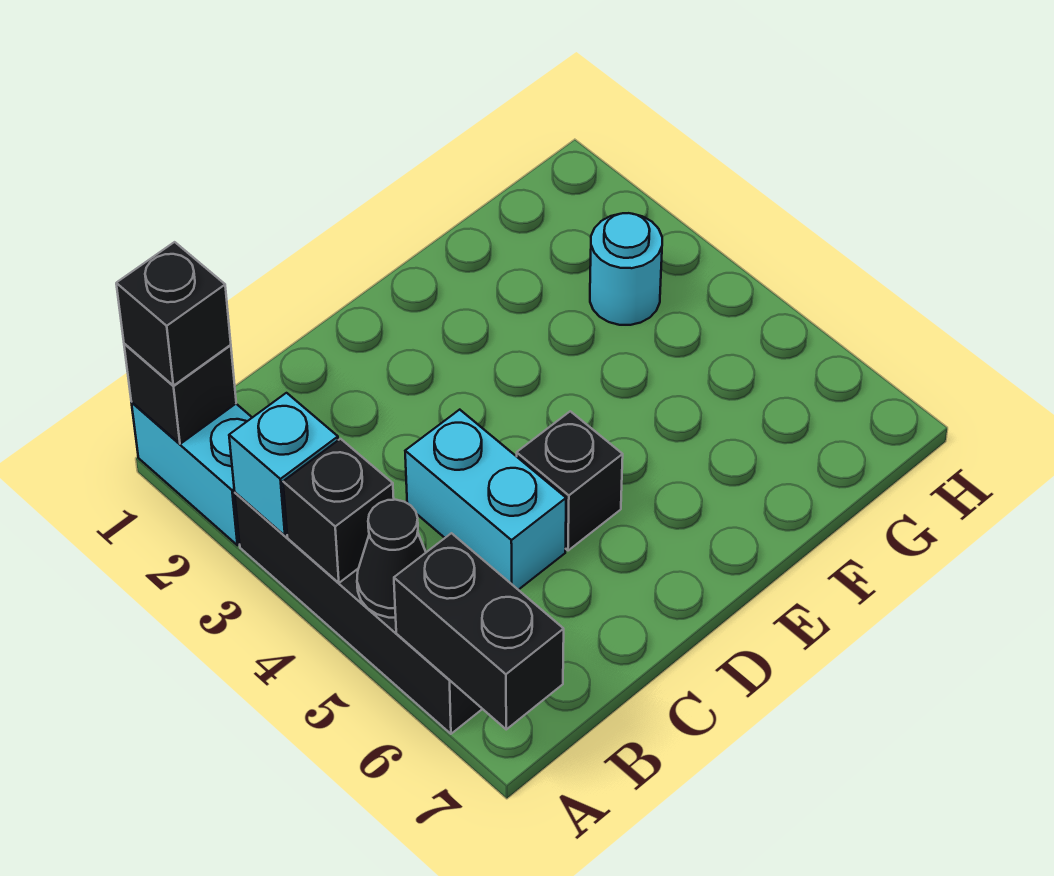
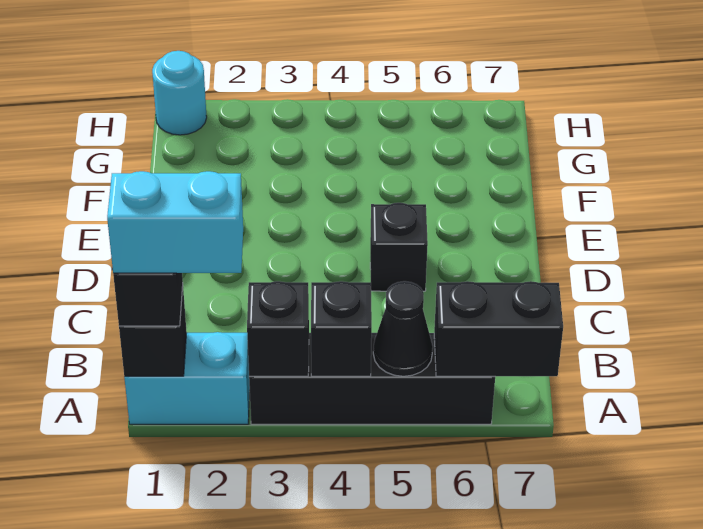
cyan 1x1 brick [229,393,338,536] -> black 1x1 brick [247,281,309,376]
cyan 1x2 brick [405,410,566,590] -> cyan 1x2 brick moved to [107,171,243,273]
cyan 1x1 round brick [590,213,662,325] -> cyan 1x1 round brick moved to [152,51,207,135]

